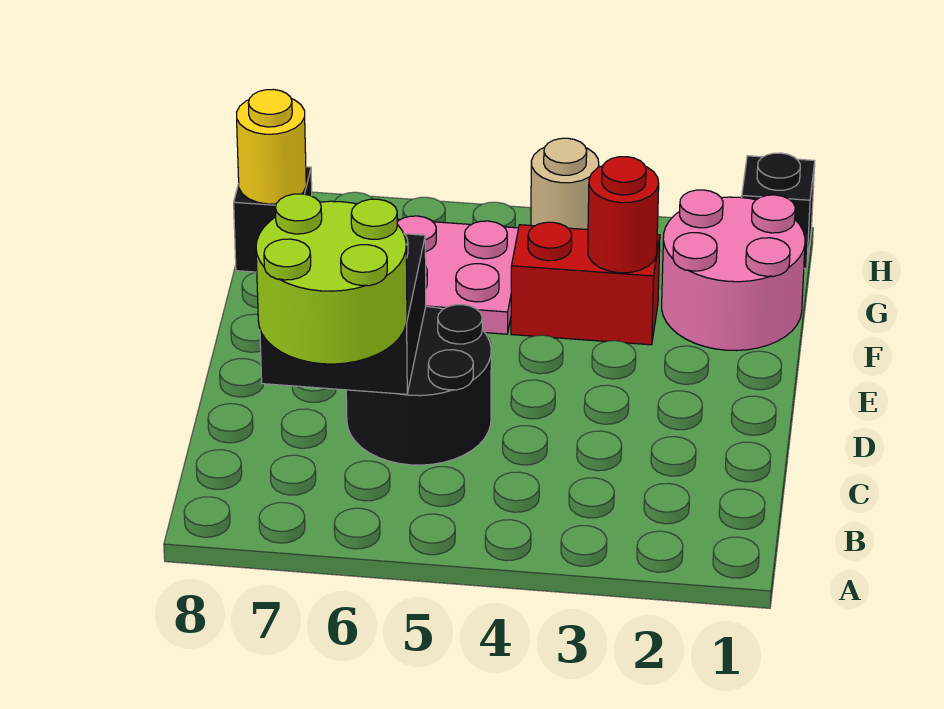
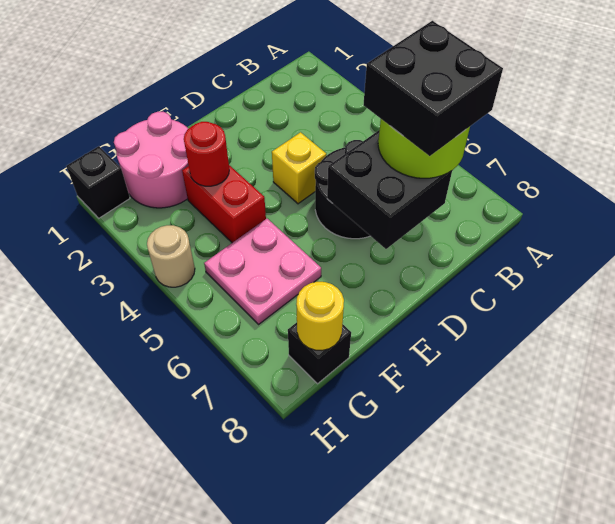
none -> black 2x2 brick [363,21,503,156]
none -> yellow 1x1 brick [272,132,326,204]

